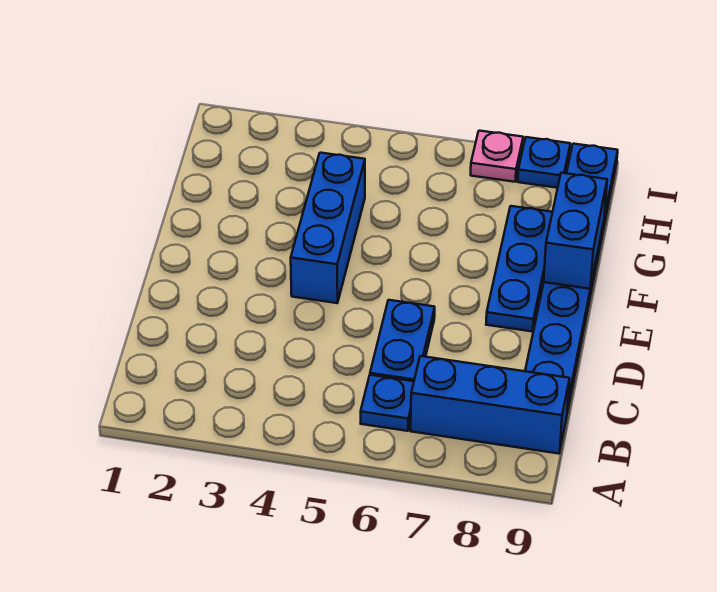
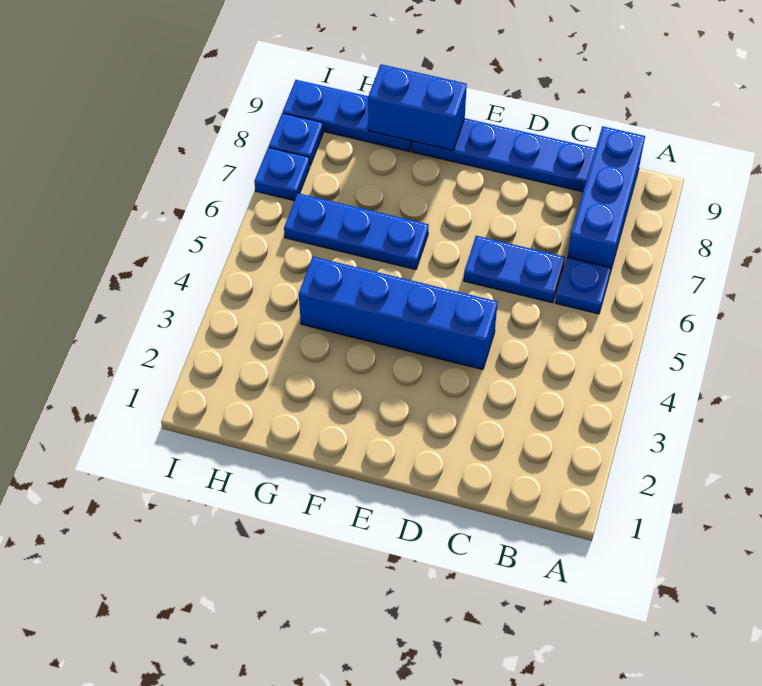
blue 1x3 brick [291,153,365,303] -> blue 1x4 brick [299,257,498,370]
blue 1x3 plate [486,206,552,332] -> blue 1x3 plate moved to [284,193,429,270]
pink 1x1 plate [471,131,523,182] -> blue 1x1 plate [254,147,310,201]

